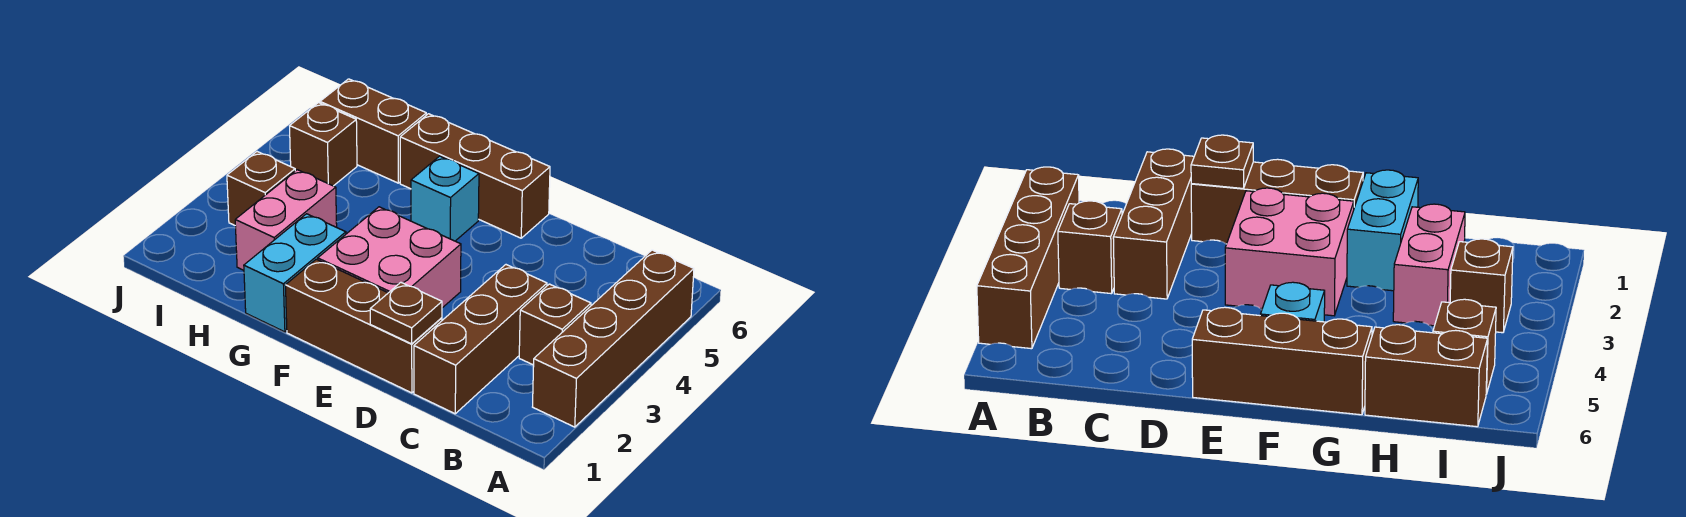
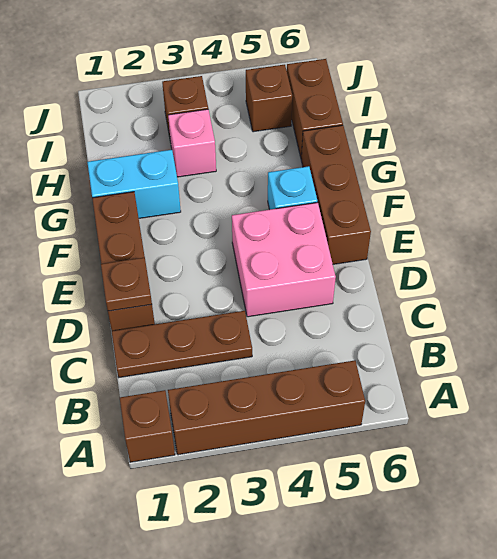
brown 1x1 brick [519,284,591,365] -> brown 1x1 brick moved to [120,390,175,462]
brown 1x3 brick [414,265,547,414] -> brown 1x3 plate [112,311,252,377]
pink 2x2 brick [318,207,461,308] -> pink 2x2 brick moved to [232,203,336,317]
pink 1x2 brick [235,170,337,270] -> pink 1x1 brick [168,109,216,177]

